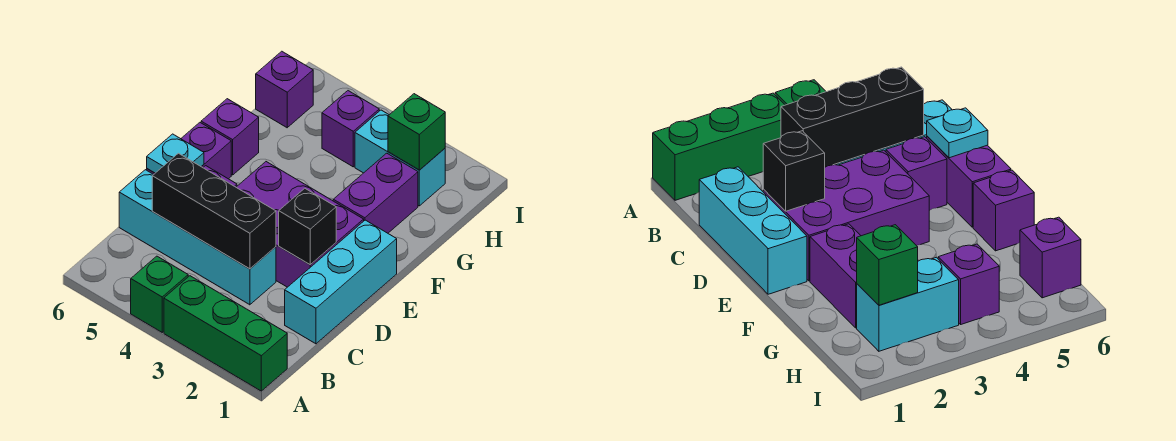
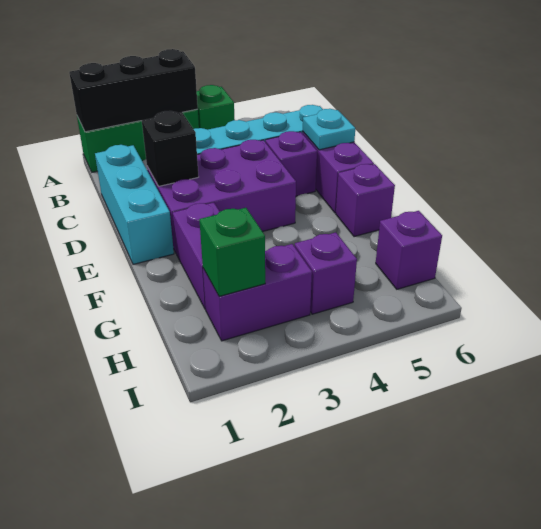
black 1x3 brick [152,153,276,269] -> black 1x3 brick moved to [69,49,198,132]
cyan 1x2 brick [355,110,445,206] -> purple 1x2 brick [203,244,312,341]

